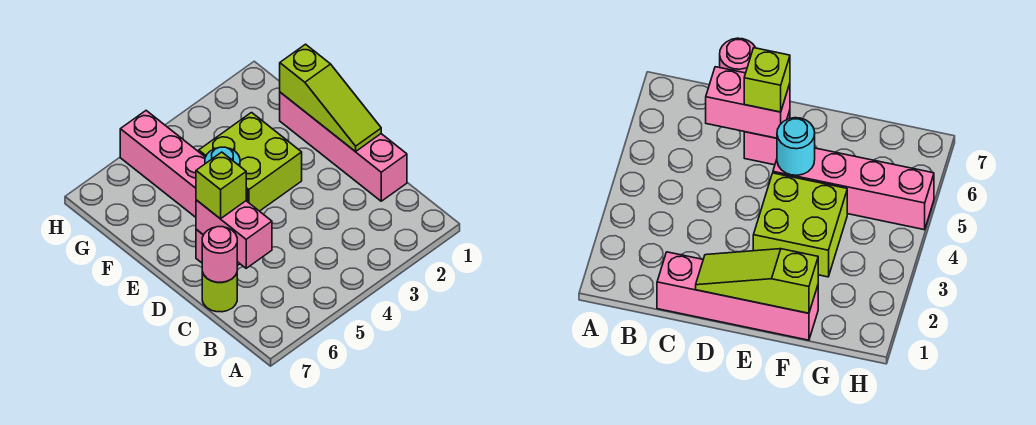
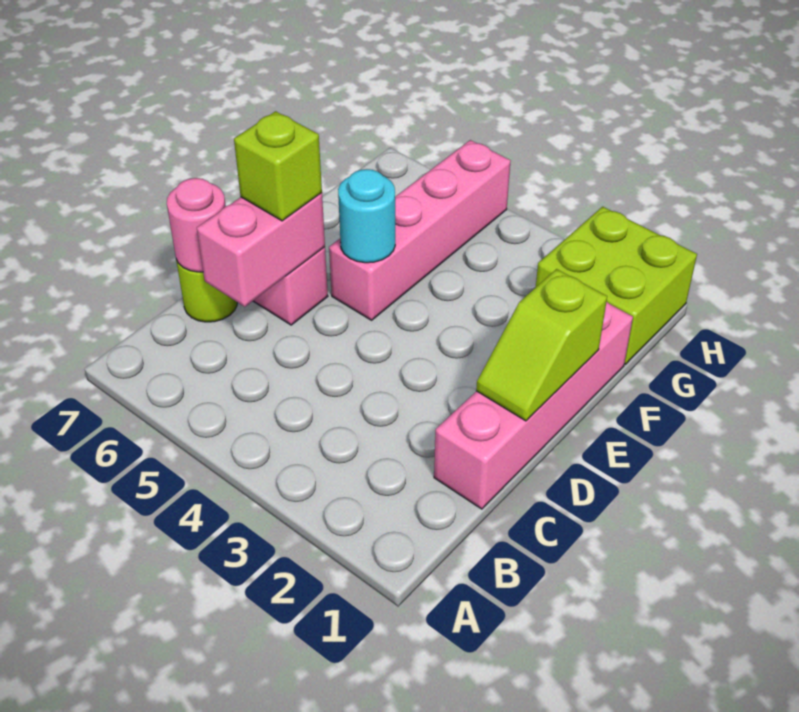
lime 1x3 slope [280,44,381,152] -> lime 1x2 slope [476,269,607,421]
lime 2x2 brick [199,113,302,211] -> lime 2x2 brick moved to [536,207,697,364]

